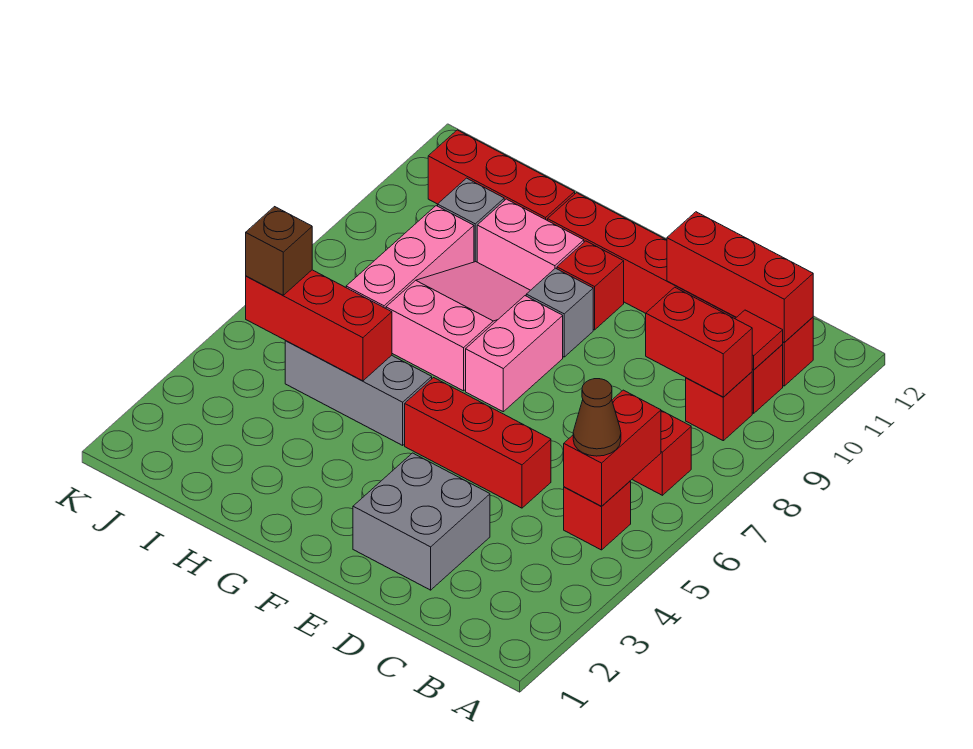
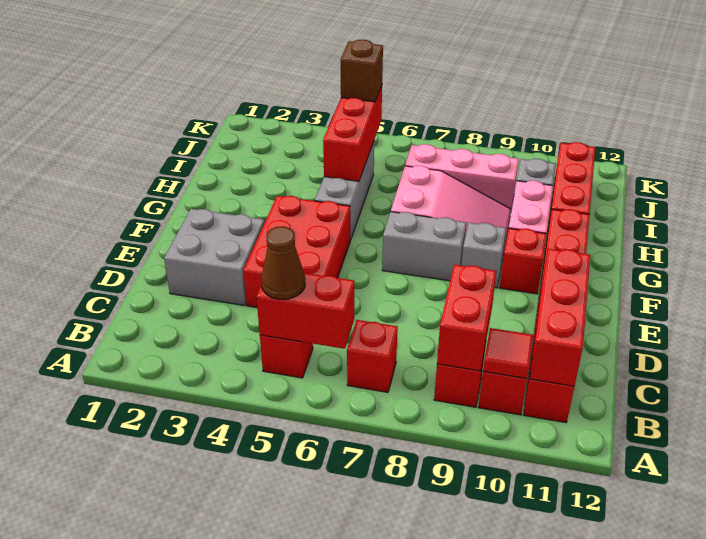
red 1x3 brick [405,378,551,508] -> red 2x3 brick [243,196,350,307]
pink 1x2 brick [466,296,563,412] -> grey 1x2 brick [382,212,467,281]

